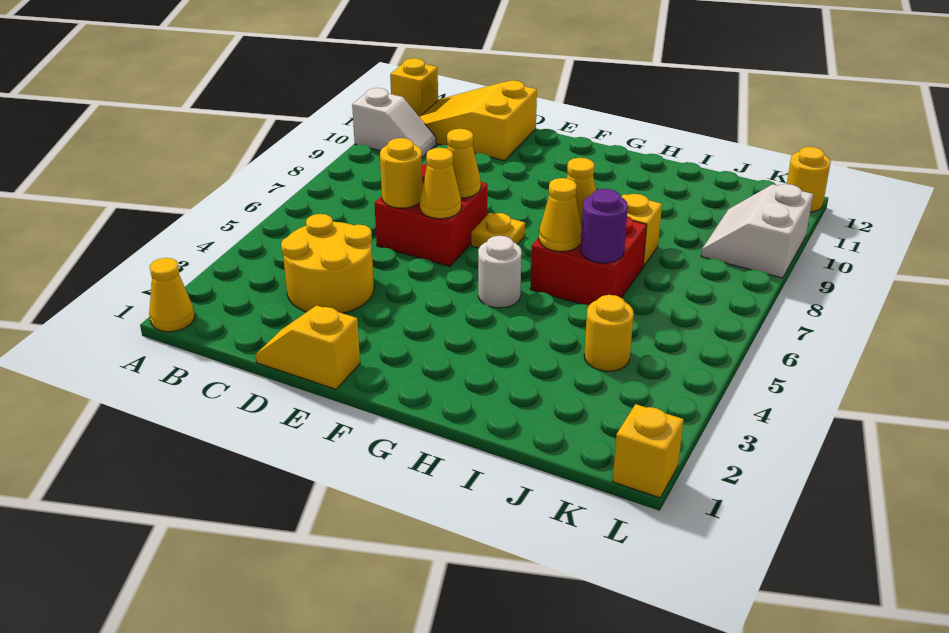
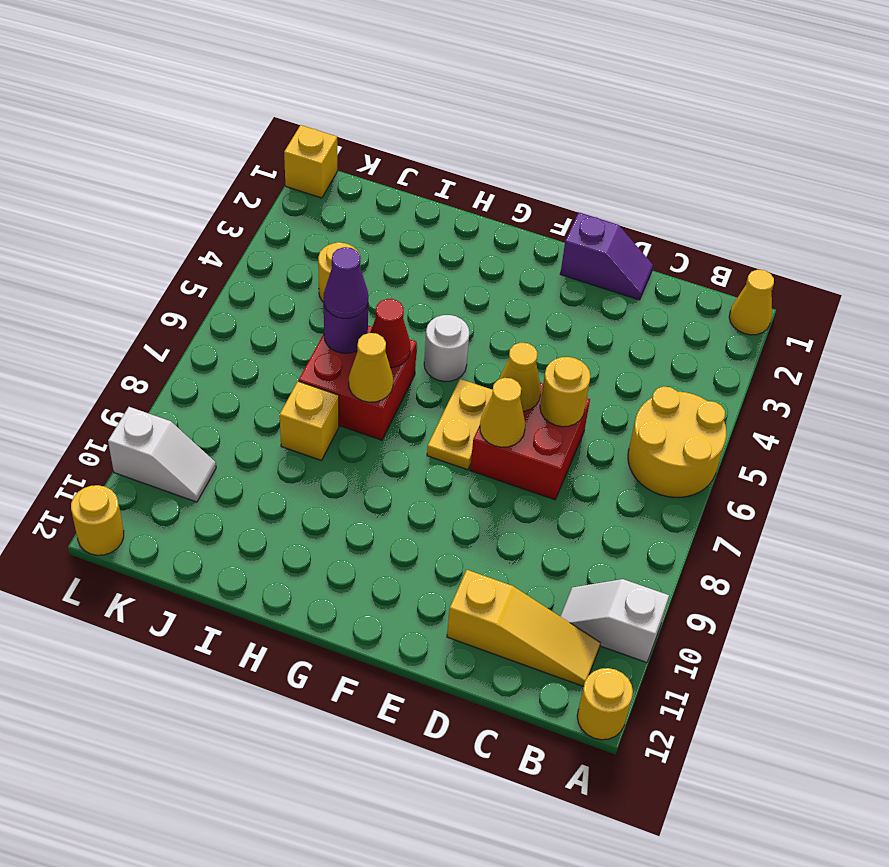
yellow 1x1 brick [390,58,438,117] -> yellow 1x1 round brick [577,668,633,740]
yellow 2x3 slope [420,80,537,161] -> yellow 1x3 slope [447,570,600,686]
yellow 2x2 round brick [281,214,374,313] -> yellow 2x2 round brick moved to [628,387,726,497]
yellow 1x2 slope [256,305,360,389] -> purple 1x2 slope [560,213,653,300]
yellow 1x1 plate [471,213,525,248] -> yellow 1x2 plate [427,379,493,470]
yellow 1x1 cone [539,178,582,251] -> red 1x1 cone [370,299,411,368]
none -> purple 1x1 cone [324,247,368,319]
white 2x2 slope [701,184,813,278] -> white 1x2 slope [108,407,216,502]

